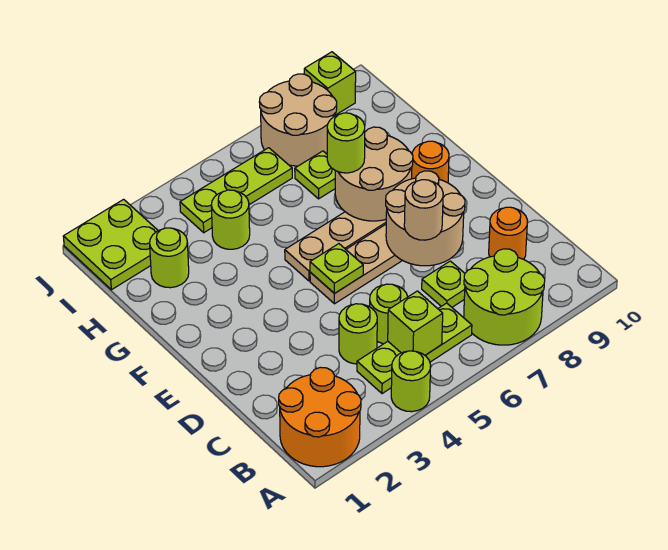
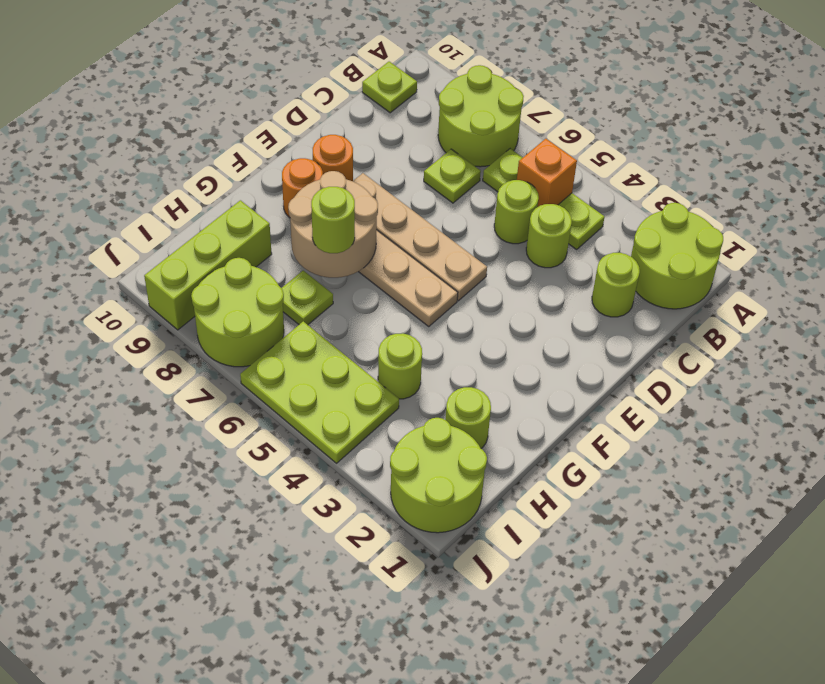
orange 2x2 round brick [279,367,361,467] -> lime 2x2 round brick [631,203,723,309]
lime 1x1 round brick [391,351,431,412] -> lime 1x1 round brick moved to [592,253,640,317]
lime 1x1 brick [388,291,443,355] -> orange 1x1 brick [517,139,577,207]
orange 1x1 round brick [489,207,528,259] -> orange 1x1 round brick moved to [313,135,353,181]
tan 2x2 round brick [386,171,465,266] -> none
tan 1x1 round brick [404,180,443,240] -> none
lime 1x1 plate [310,244,363,294] -> lime 1x1 plate moved to [362,62,417,113]
lime 2x2 plate [63,199,158,290] -> lime 2x2 round brick [390,418,487,533]
lime 1x3 plate [180,148,292,233] -> lime 2x3 plate [240,321,399,463]
tan 2x2 round brick [259,74,337,166] -> lime 2x2 round brick [191,258,284,367]
lime 1x1 brick [304,52,356,115] -> lime 1x3 brick [144,200,272,330]

